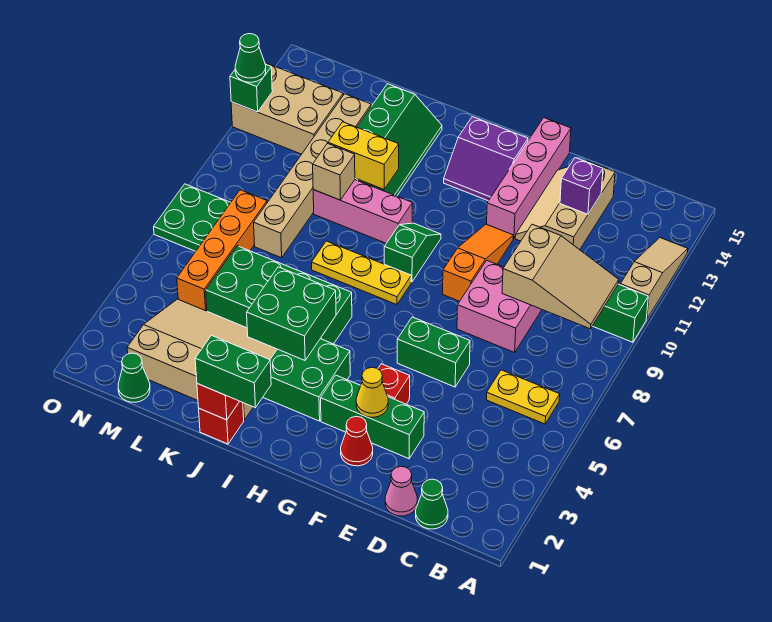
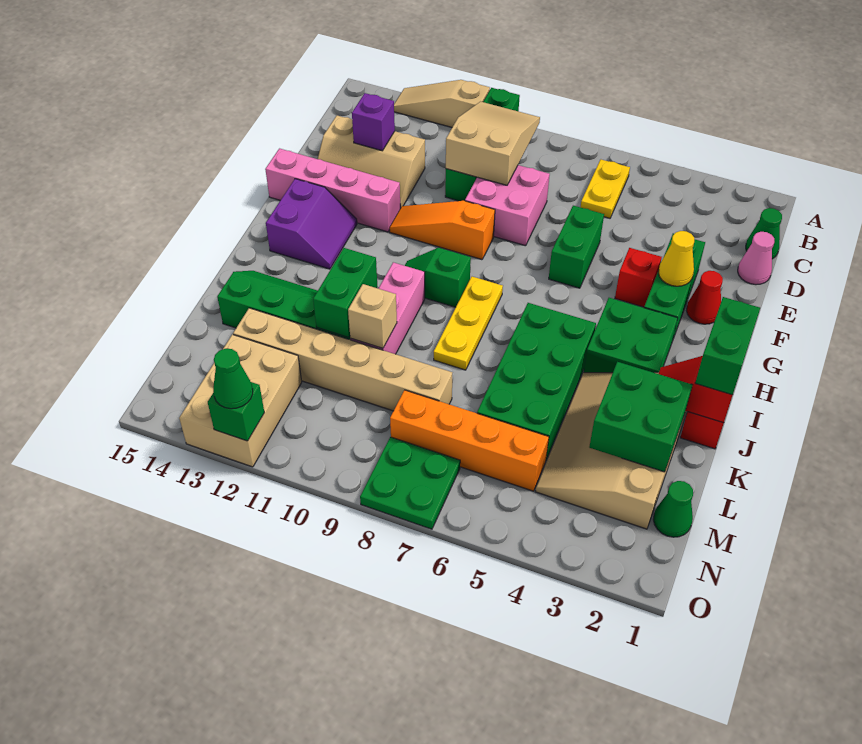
green 2x2 brick [247,267,336,360] -> green 2x2 brick moved to [589,362,692,472]
yellow 1x2 brick [328,122,399,189] -> green 1x2 brick [313,248,377,338]

